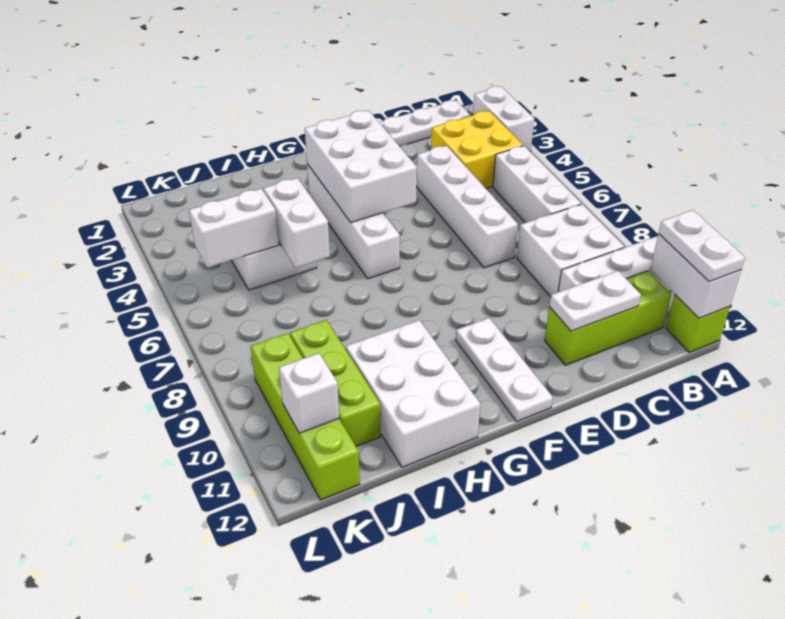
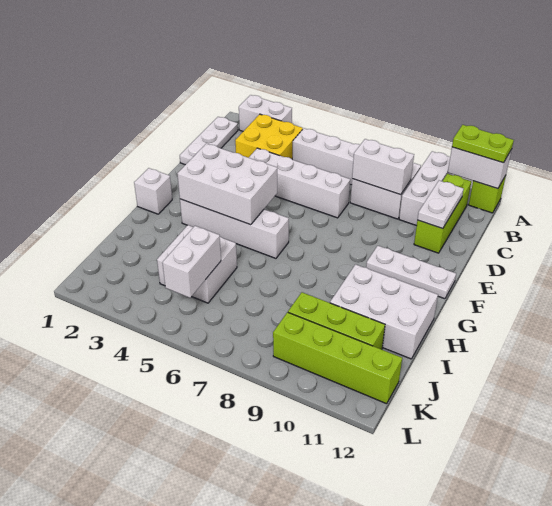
white 1x2 plate [659,210,745,282] -> lime 1x2 plate [452,125,514,163]
white 1x2 brick [263,178,330,268] -> white 1x2 brick moved to [352,139,414,195]
white 1x1 brick [279,353,339,433] -> white 1x1 brick moved to [134,168,172,214]

